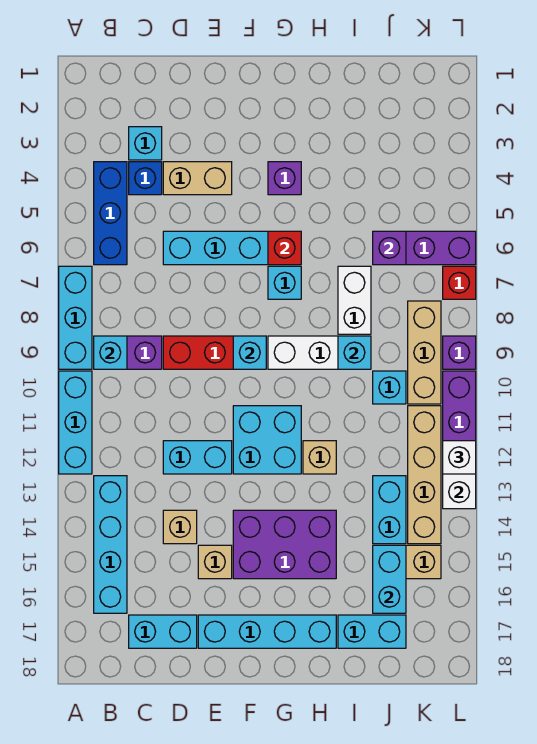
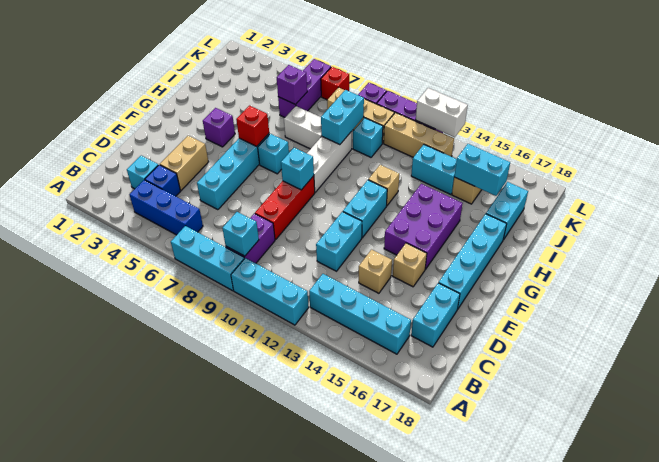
cyan 2x2 brick [233,406,301,474] -> cyan 1x2 brick [343,180,387,238]
cyan 1x1 brick [338,336,371,369] -> cyan 1x2 brick [321,90,364,145]
tan 1x4 brick [408,406,441,544] -> tan 1x3 brick [384,113,454,157]
white 1x1 brick [443,441,476,474] -> none

